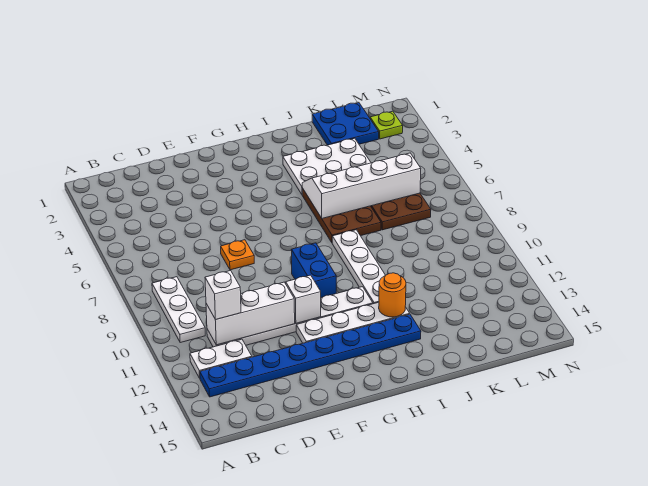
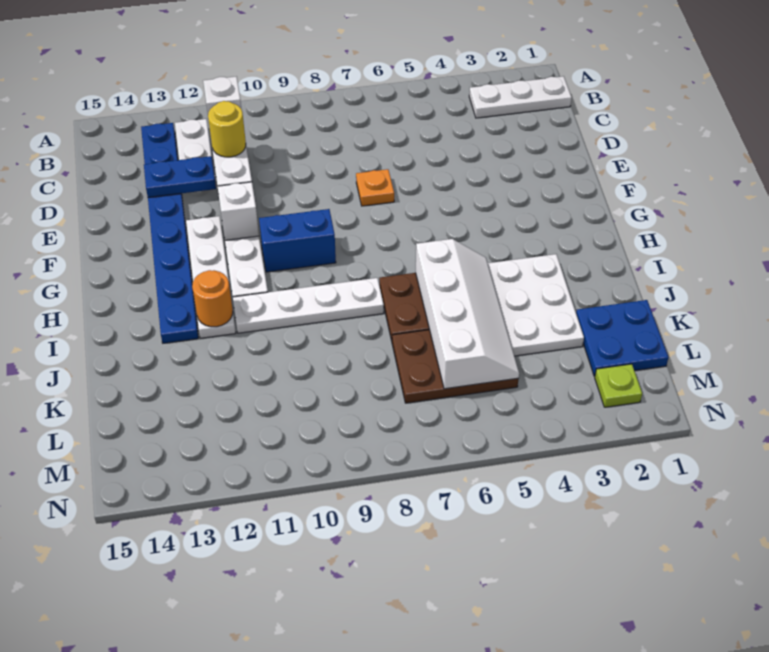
white 1x3 plate [152,277,205,343] -> white 1x3 plate moved to [469,76,572,118]
none -> yellow 1x1 round brick [208,101,246,157]
none -> blue 1x2 plate [144,156,216,198]

